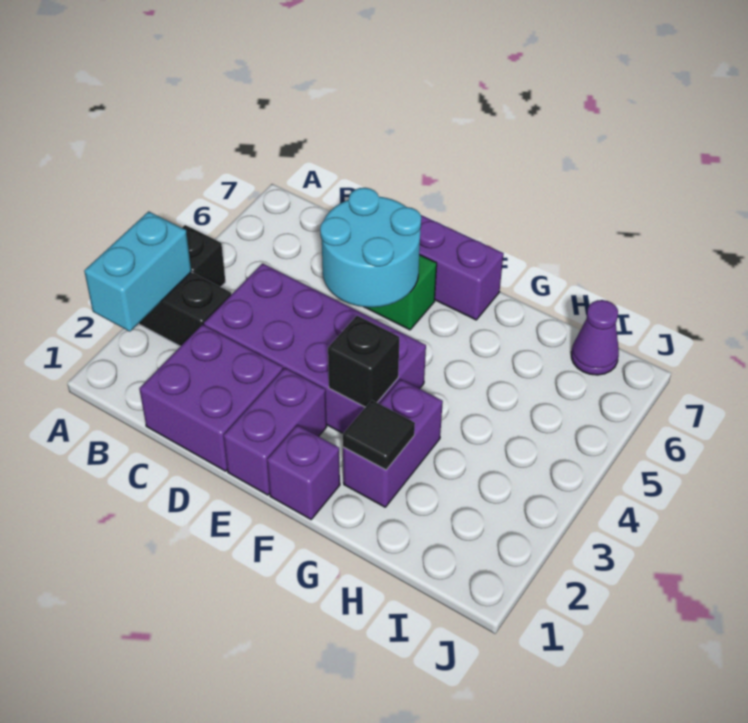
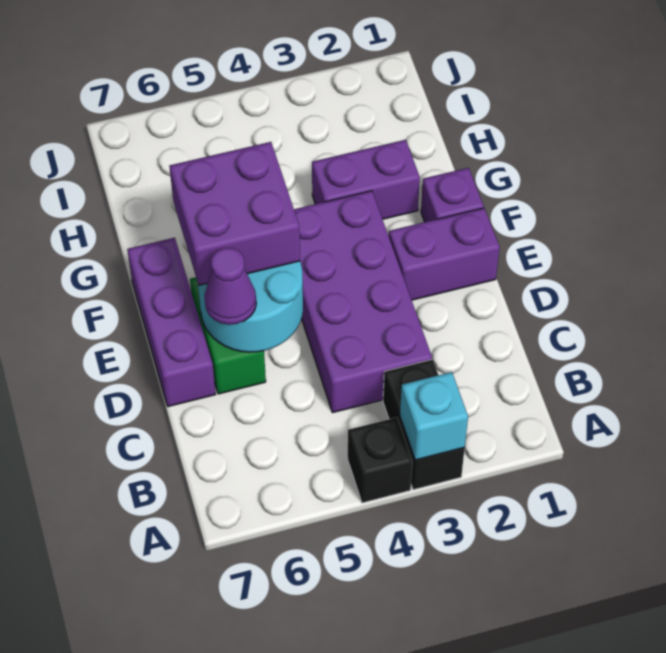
cyan 1x2 brick [84,211,191,332] -> cyan 1x1 brick [400,372,468,460]
purple 2x2 brick [139,324,283,471] -> purple 2x2 brick moved to [169,142,300,285]
black 1x1 brick [328,316,399,407] -> none
black 1x1 tile [343,400,415,470] -> none
purple 1x1 cone [571,300,619,375] -> purple 1x1 cone moved to [204,248,256,325]

